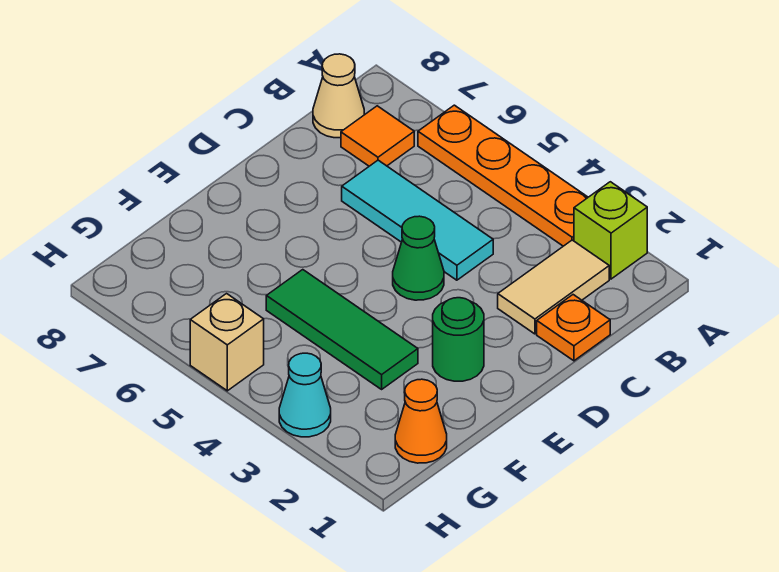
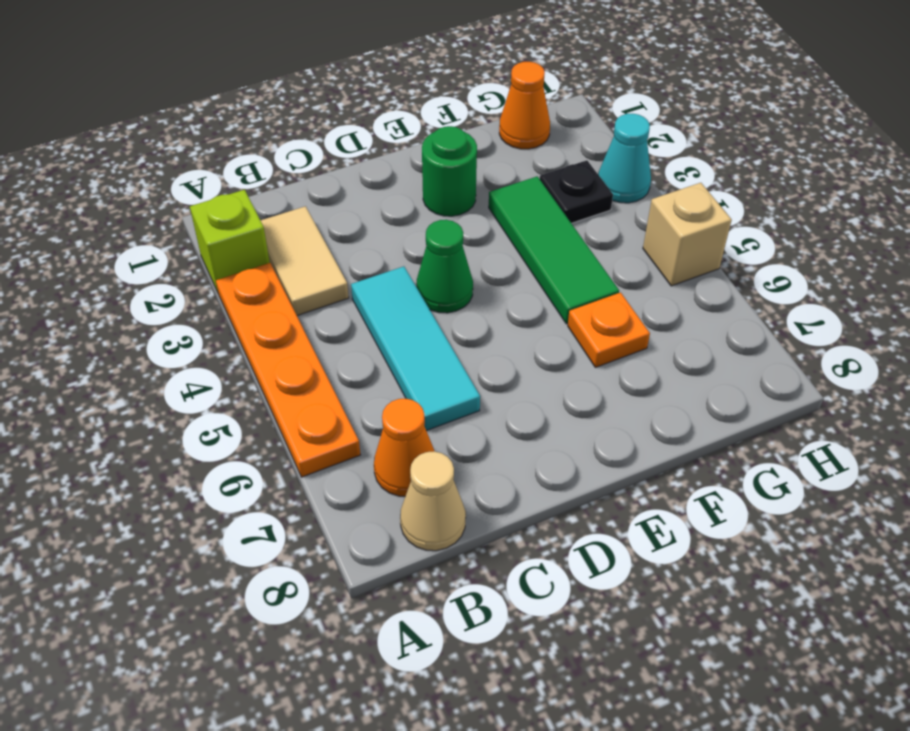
tan 1x2 tile [498,240,609,334] -> tan 1x2 tile turned to [261,206,349,316]
orange 1x1 tile [341,106,414,166] -> orange 1x1 cone [374,398,434,496]
orange 1x1 plate [537,295,610,361] -> orange 1x1 plate moved to [568,292,650,367]
none -> black 1x1 plate [540,160,613,223]

